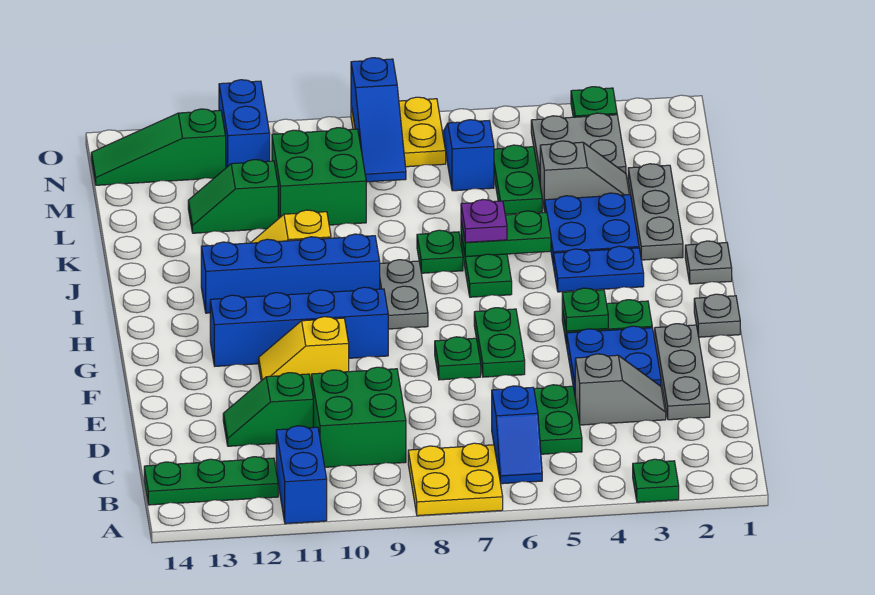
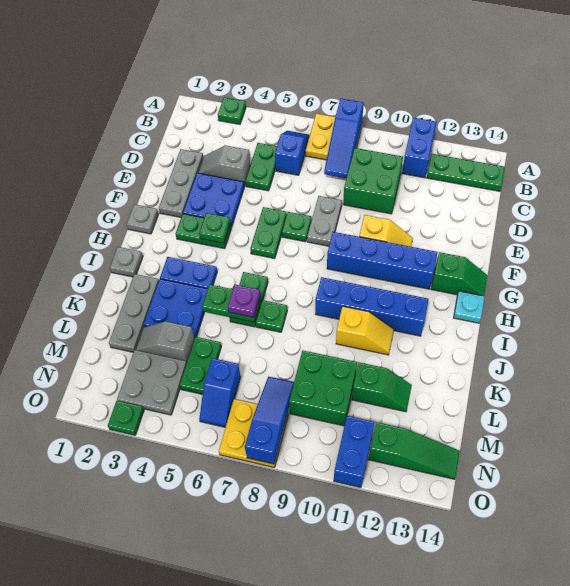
none -> blue 1x3 slope [324,99,364,178]
green 1x2 slope [223,373,313,446] -> green 1x2 slope moved to [431,252,487,296]
grey 1x2 plate [380,260,428,329] -> grey 1x2 plate moved to [307,196,342,246]
none -> cyan 1x1 plate [454,291,485,323]

